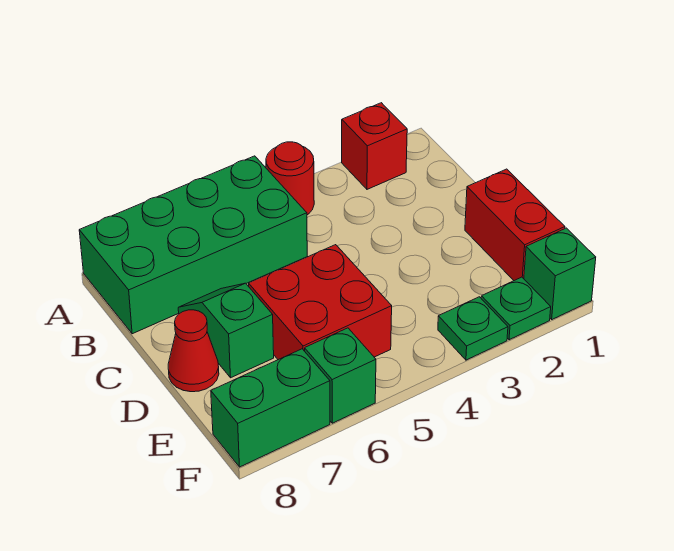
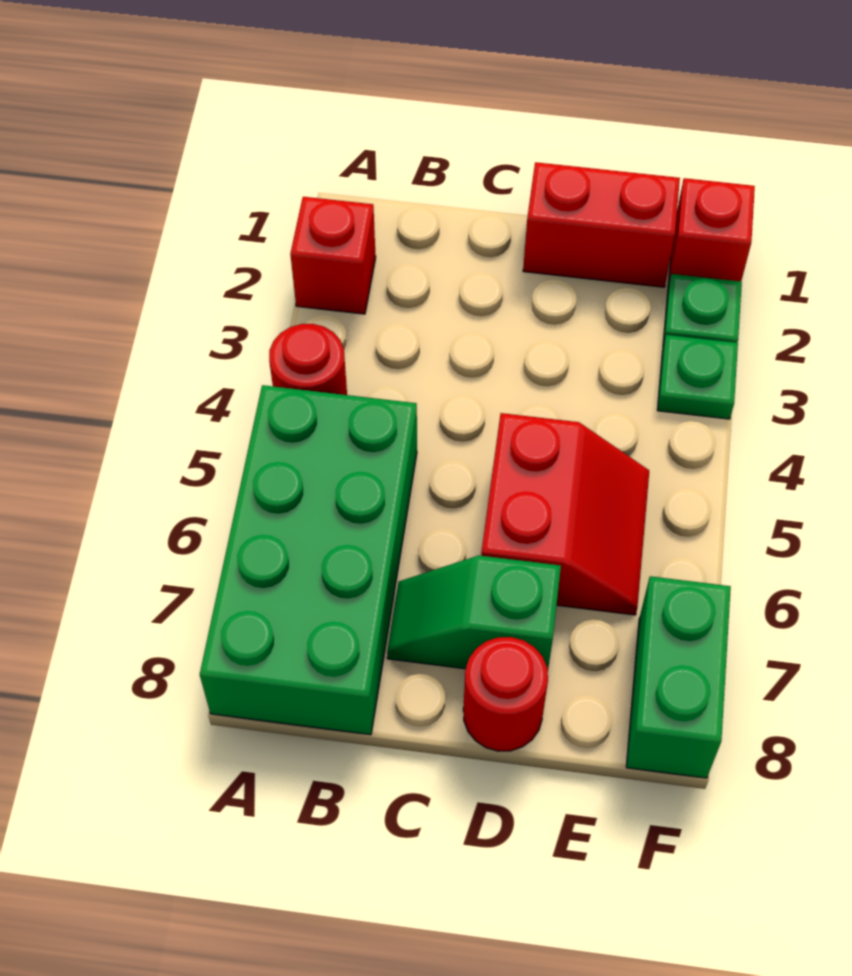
red 2x2 brick [249,245,392,360] -> red 2x2 slope [481,413,649,615]
red 1x1 cone [168,310,219,392] -> red 1x1 round brick [463,637,548,751]
green 1x1 brick [524,228,596,319] -> red 1x1 brick [668,178,755,287]
green 1x1 brick [305,328,376,423] -> none

